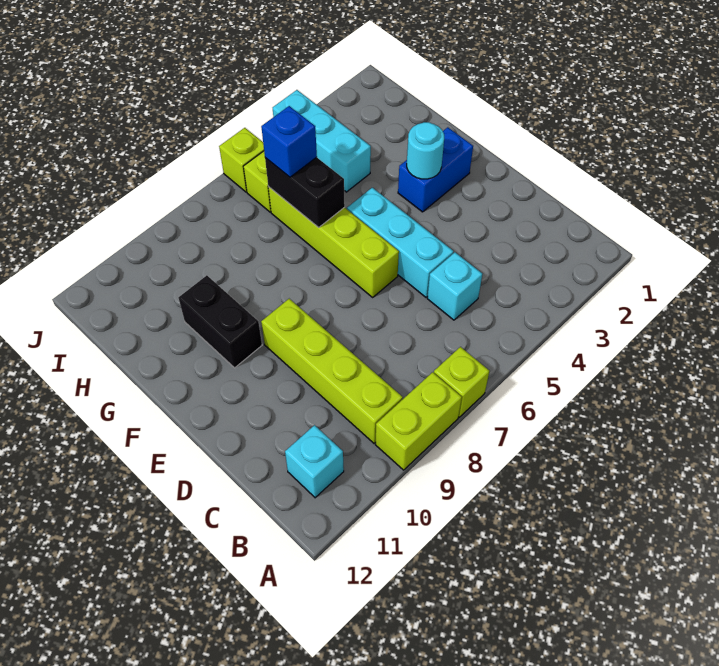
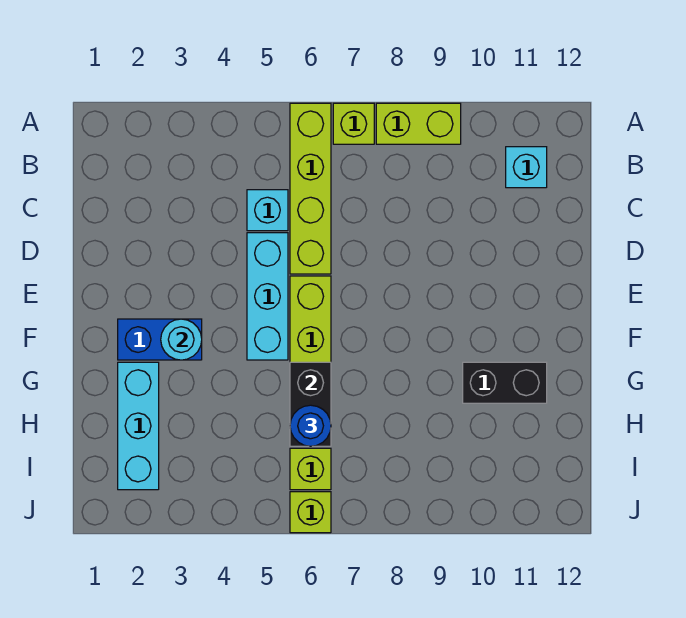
lime 1x4 brick [261,299,403,443] -> lime 1x4 brick moved to [290,103,331,274]
black 1x2 brick [178,275,262,368] -> black 1x2 brick turned to [463,362,547,403]
cyan 1x3 brick [273,90,371,192] -> cyan 1x3 brick moved to [118,362,159,490]
blue 1x1 brick [261,106,317,177] -> blue 1x1 round brick [290,405,331,446]

